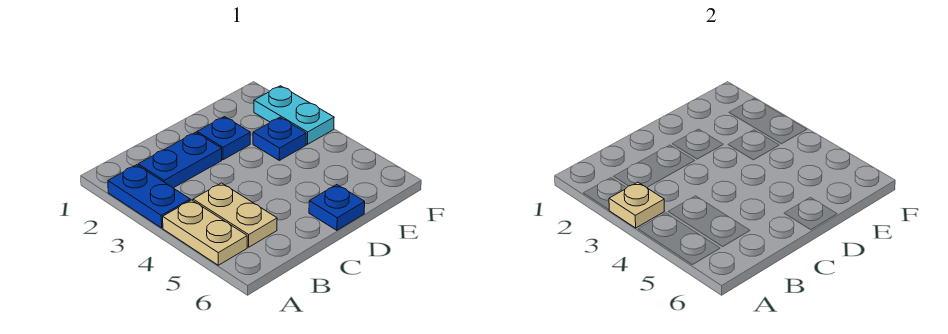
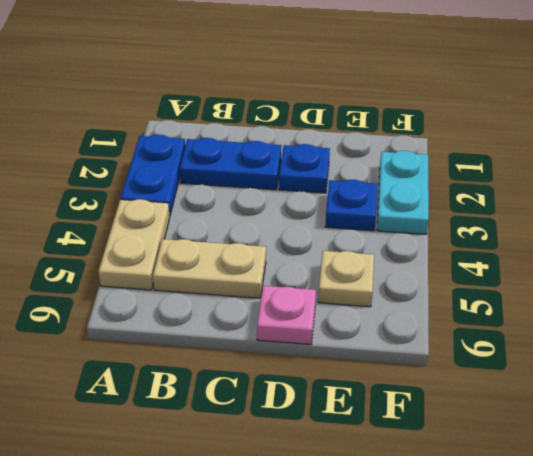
tan 1x1 plate [609,182,664,228] -> tan 1x1 plate moved to [318,251,374,307]
tan 1x2 plate [193,183,277,247] -> tan 1x2 plate turned to [153,239,266,298]
blue 1x1 plate [309,185,365,230] -> pink 1x1 plate [257,286,316,345]

